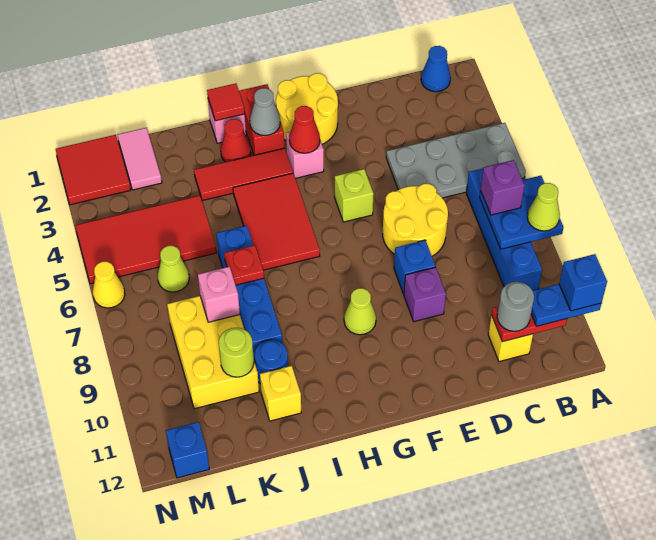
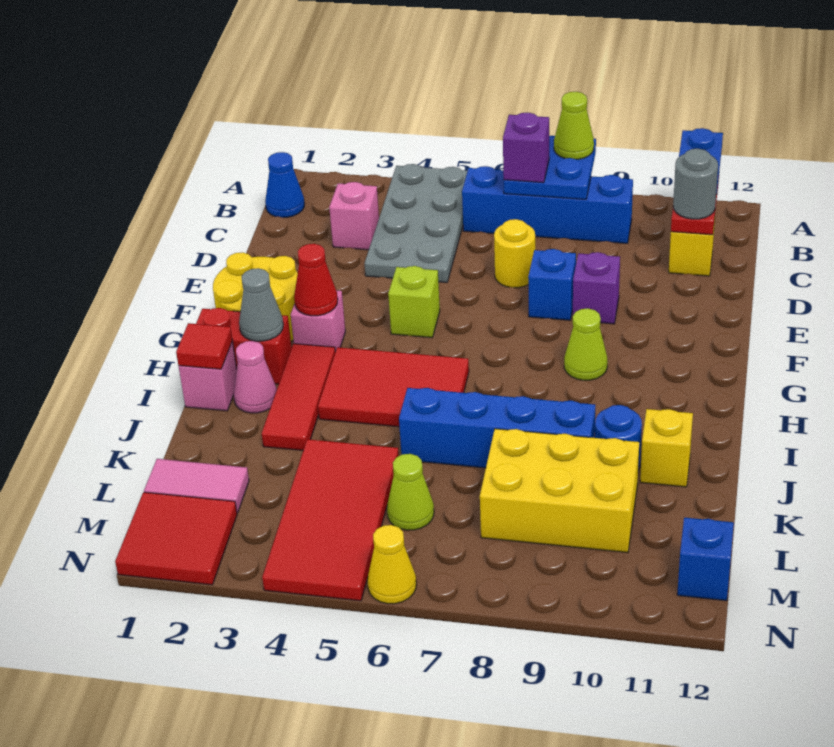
blue 1x1 brick [559,254,607,311] -> none
yellow 2x2 round brick [383,184,448,256] -> yellow 1x1 round brick [494,219,535,288]
red 1x1 cone [221,119,251,162] -> pink 1x1 cone [233,341,277,413]
red 1x1 plate [224,245,264,285] -> none
pink 1x1 brick [198,267,240,322] -> pink 1x1 brick moved to [329,182,379,250]
lime 1x1 round brick [219,328,254,377] -> none

